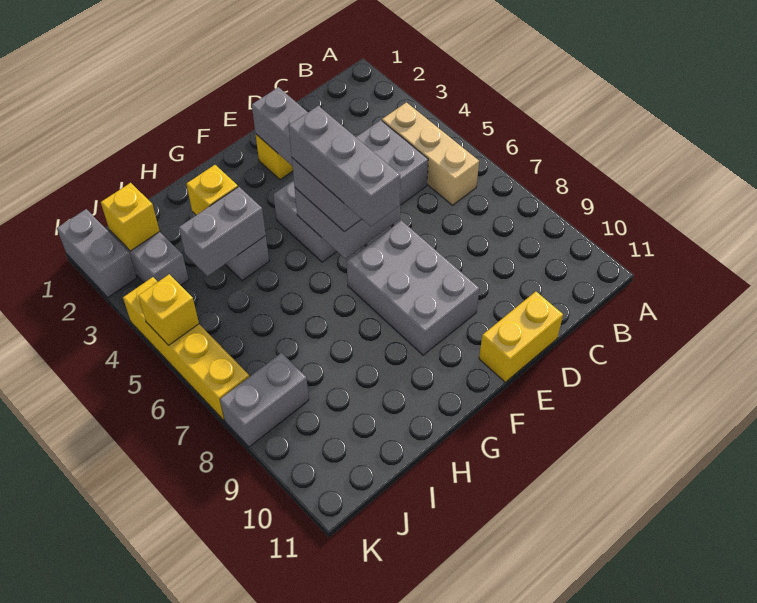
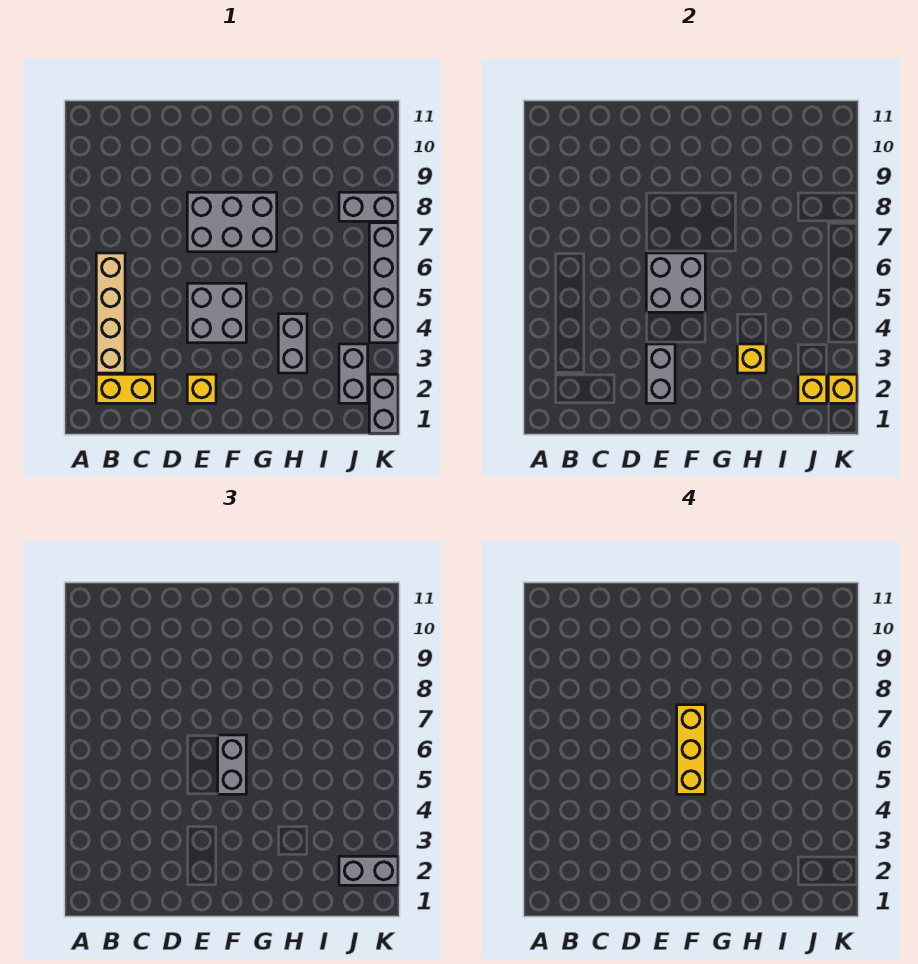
tan 1x3 brick [382,102,479,205] -> tan 1x4 brick [96,253,125,373]
grey 2x4 brick [273,120,428,262] -> grey 2x2 brick [187,283,246,343]
yellow 1x2 brick [479,292,563,382] -> yellow 1x2 brick moved to [96,374,155,403]
grey 2x3 brick [347,220,479,355] -> grey 2x3 brick turned to [187,192,277,252]
grey 1x3 brick [289,106,400,226] -> yellow 1x3 brick [677,705,705,794]
grey 1x2 brick [179,187,266,276] -> grey 1x2 brick moved to [339,856,398,885]
yellow 1x4 brick [123,277,249,420] -> grey 1x4 brick [369,223,398,343]
yellow 1x1 brick [138,274,199,345] -> yellow 1x1 brick moved to [828,374,857,403]

